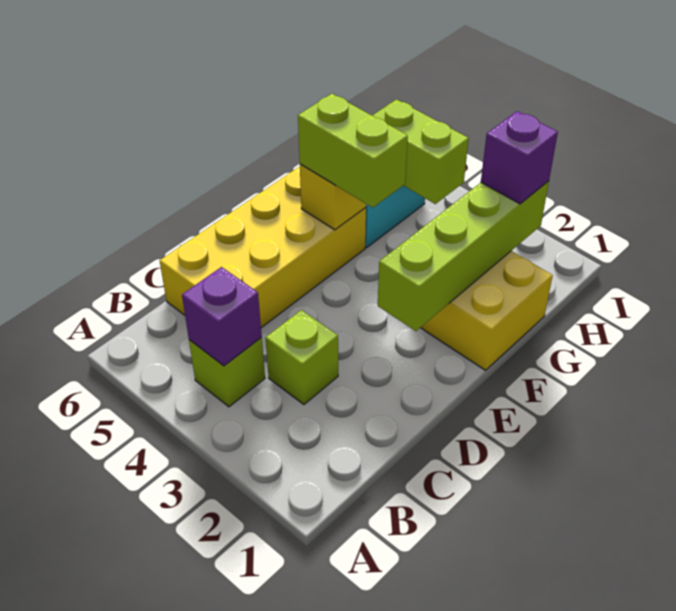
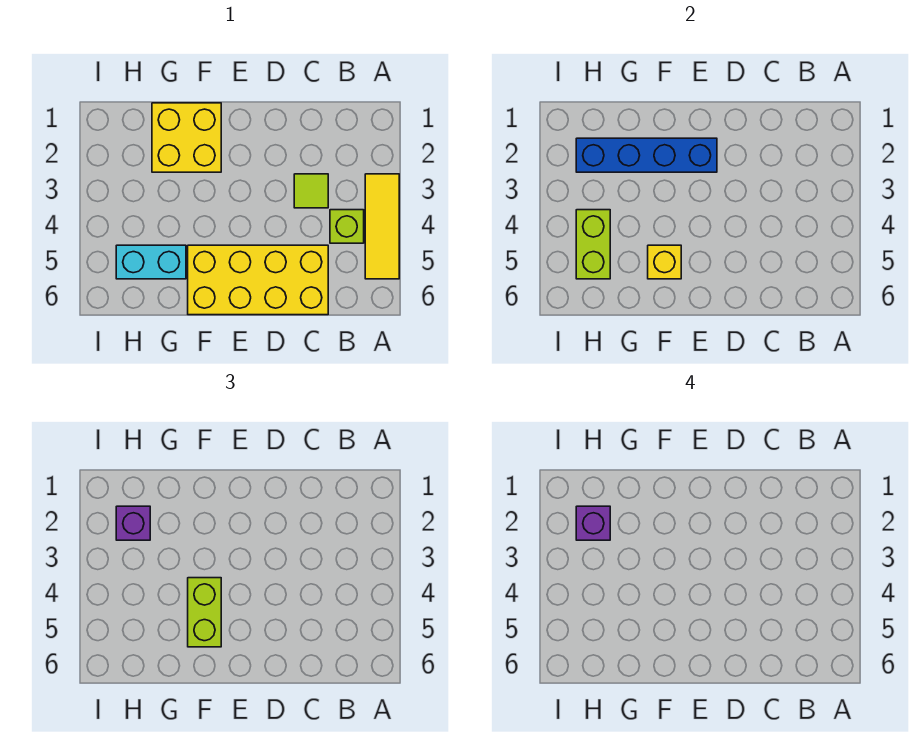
none -> yellow 1x3 tile [365,174,399,279]
purple 1x1 brick [182,267,262,366] -> purple 1x1 brick moved to [576,506,610,540]
lime 1x1 brick [266,310,338,404] -> lime 1x1 tile [294,174,328,208]
lime 1x4 brick [378,181,549,331] -> blue 1x4 brick [576,138,717,172]

